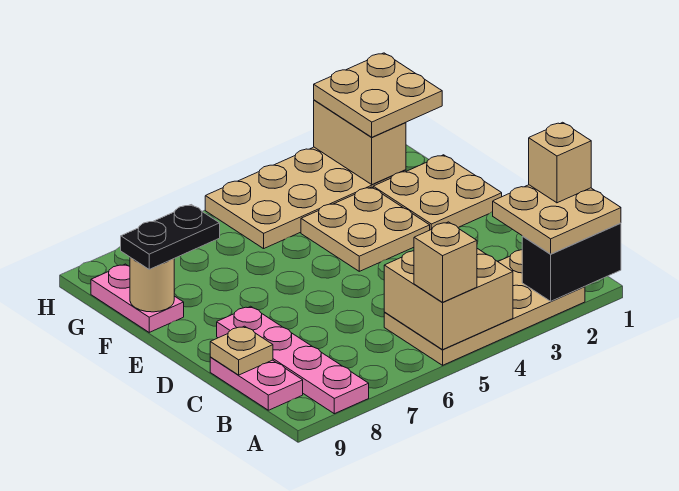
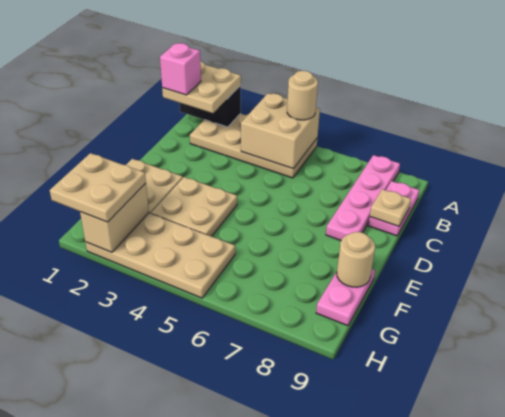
tan 1x1 brick [414,222,477,302] -> tan 1x1 round brick [287,71,318,120]
tan 1x1 brick [529,122,591,203] -> pink 1x1 brick [160,43,201,95]
black 1x2 plate [121,205,220,269] -> none

